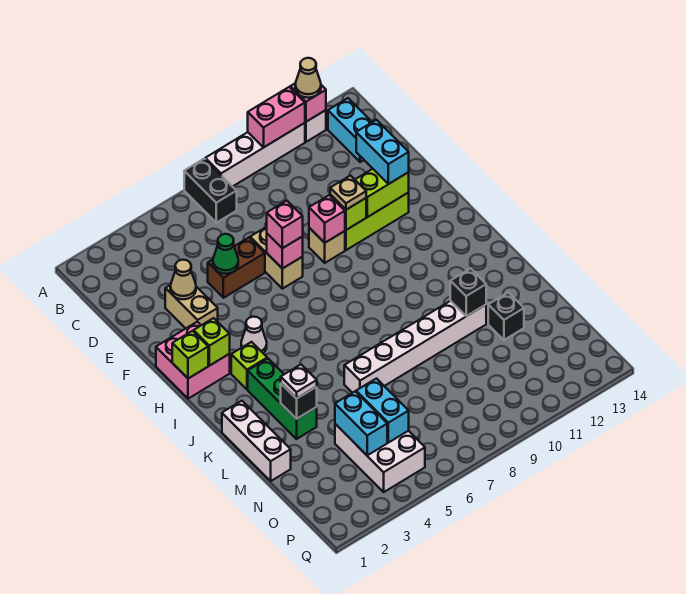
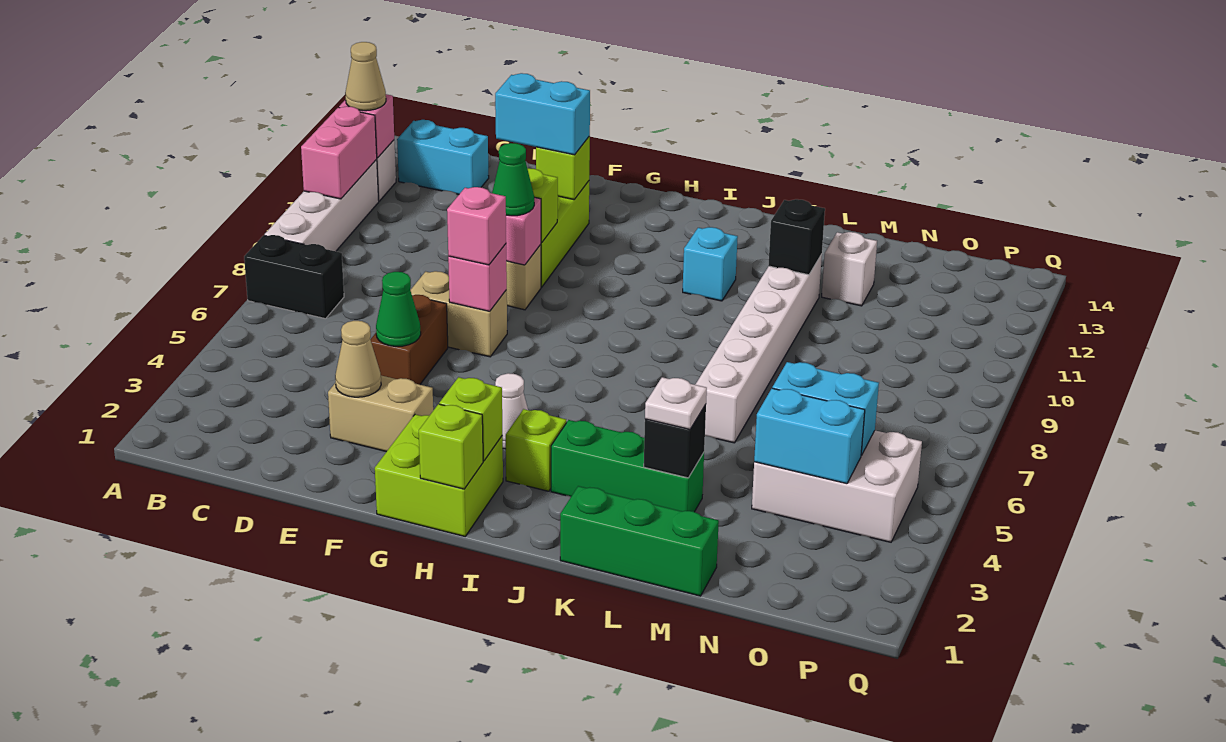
none -> green 1x1 cone [492,143,534,216]
tan 1x1 plate [330,176,366,210] -> none
lime 1x2 brick [355,169,409,217] -> lime 1x1 brick [536,136,590,200]
pink 2x2 brick [156,322,230,399] -> lime 2x2 brick [375,414,503,536]
none -> cyan 1x1 brick [683,227,738,301]
white 1x3 brick [222,401,291,481] -> green 1x3 brick [560,486,719,596]
black 1x1 brick [488,292,524,340] -> white 1x1 brick [822,232,877,306]

